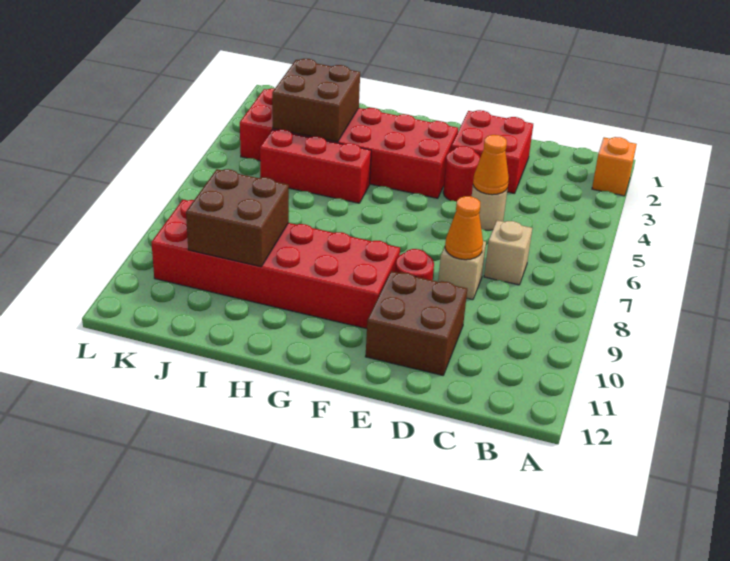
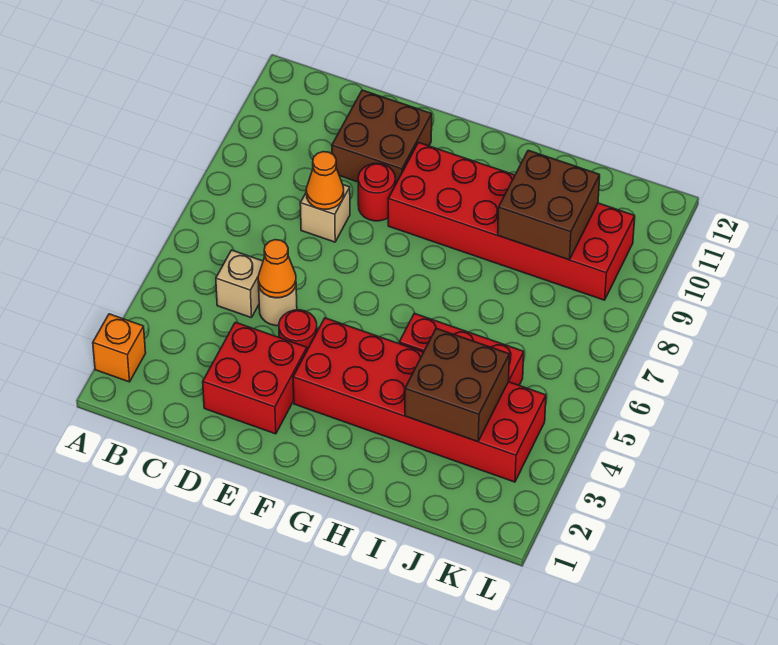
tan 1x1 brick [484,220,532,285] -> tan 1x1 brick moved to [216,250,263,318]

